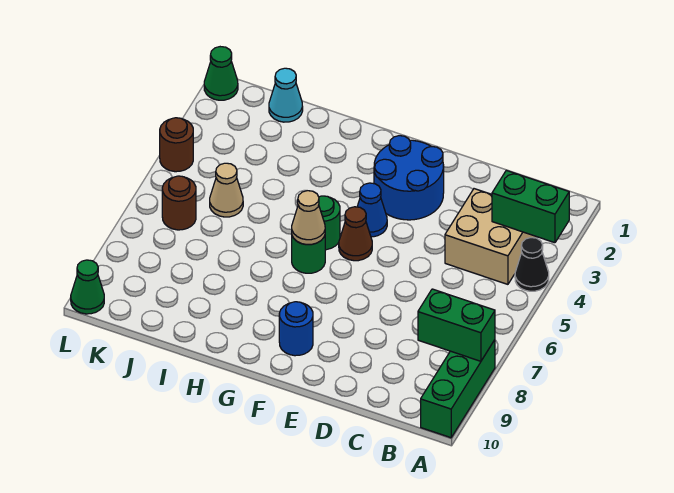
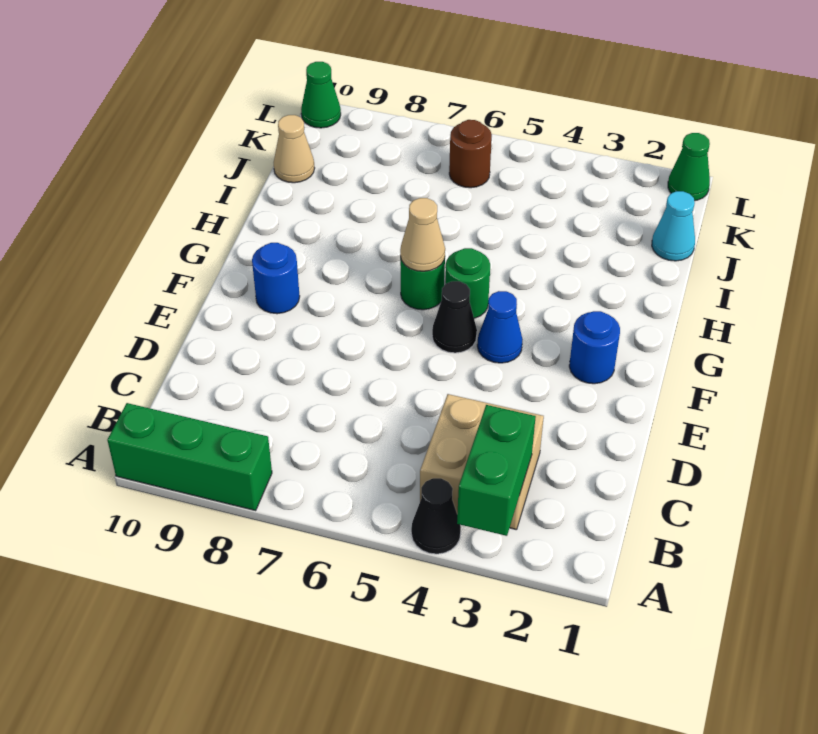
green 1x2 brick [418,289,495,361] -> none
blue 2x2 round brick [374,136,444,220] -> blue 1x1 round brick [569,311,620,384]
brown 1x1 cone [339,207,372,261] -> black 1x1 cone [432,281,477,353]
tan 1x1 cone [210,163,243,217] -> tan 1x1 cone moved to [274,115,315,183]
brown 1x1 round brick [160,118,193,172] -> none

